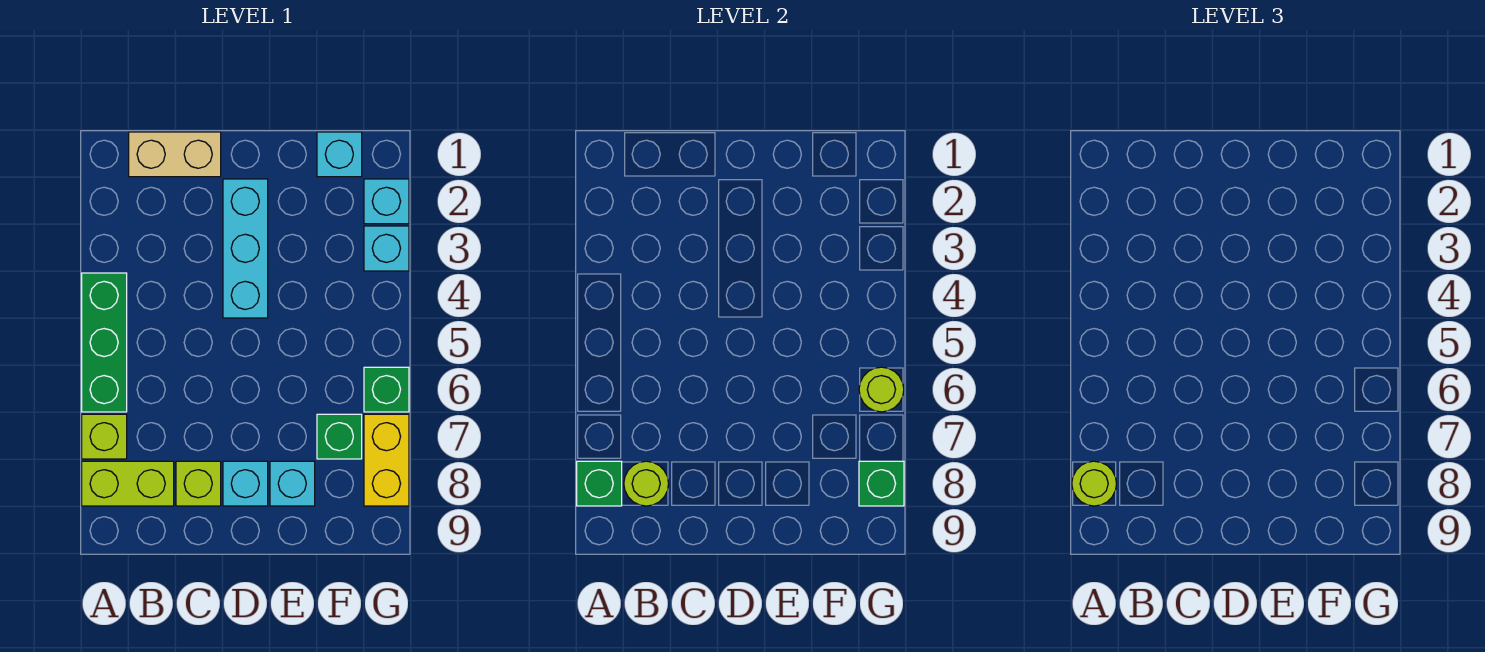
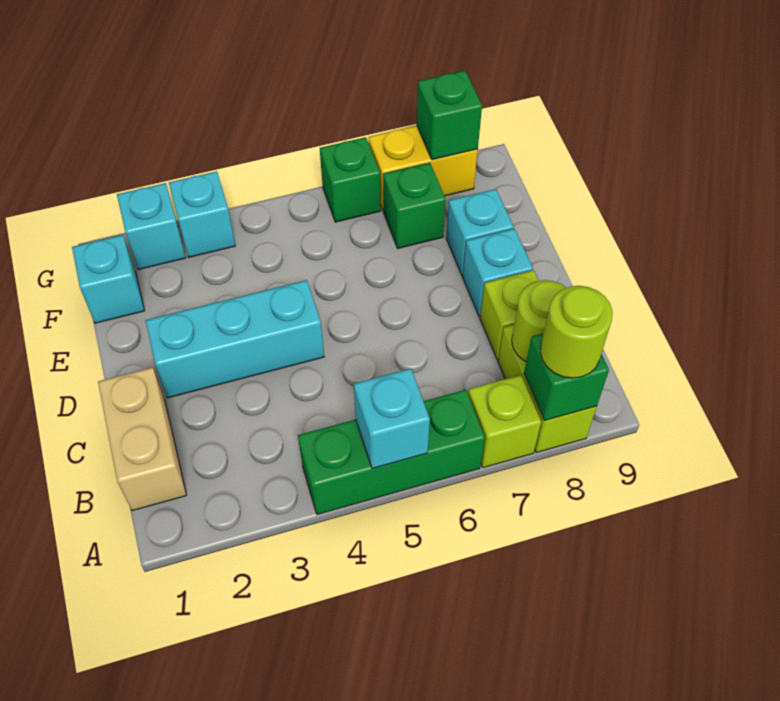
none -> cyan 1x1 brick [354,369,430,469]
lime 1x1 round brick [859,367,904,412] -> none

